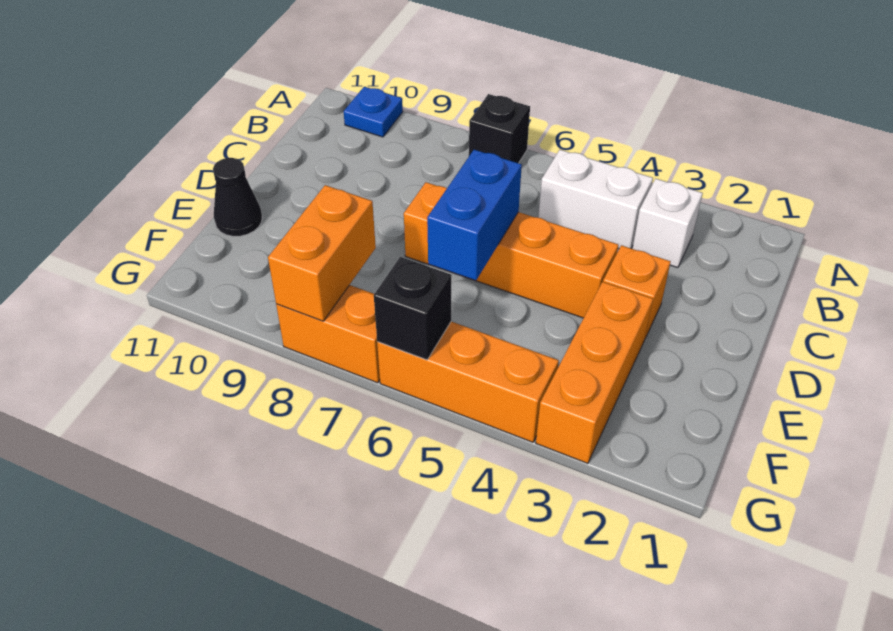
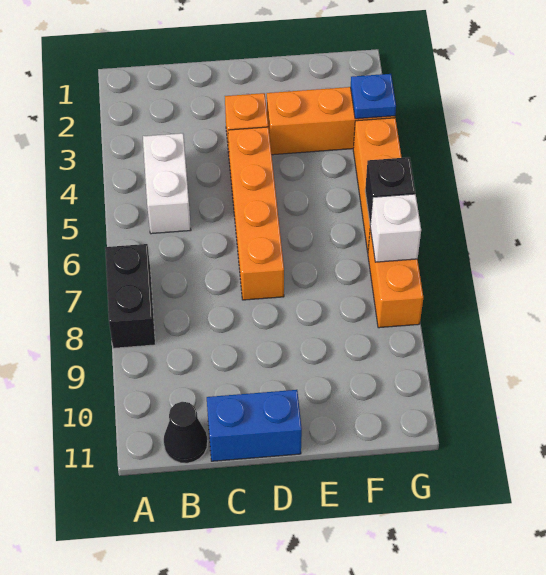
black 1x1 brick [469,94,530,163] -> black 1x2 brick [105,244,155,348]
blue 1x1 plate [344,87,403,137] -> blue 1x1 plate moved to [351,74,396,119]
white 1x1 brick [632,179,703,268] -> white 1x1 brick moved to [370,194,421,262]
blue 1x2 brick [427,150,522,281] -> blue 1x2 brick moved to [207,390,302,461]
black 1x1 cone [213,158,262,236] -> black 1x1 cone moved to [164,402,208,463]
orange 1x2 brick [268,185,376,321] -> none

